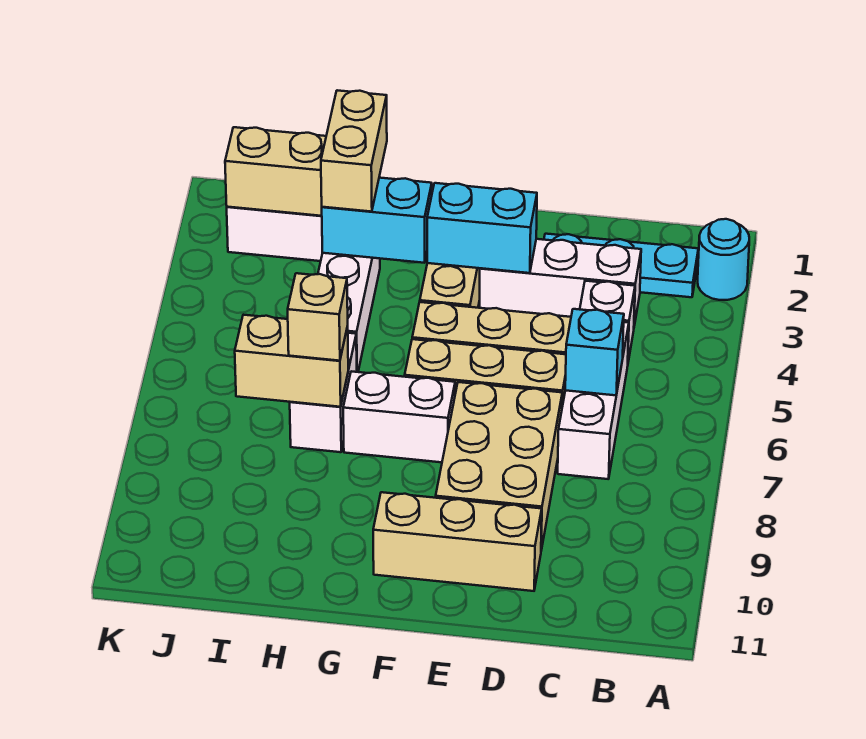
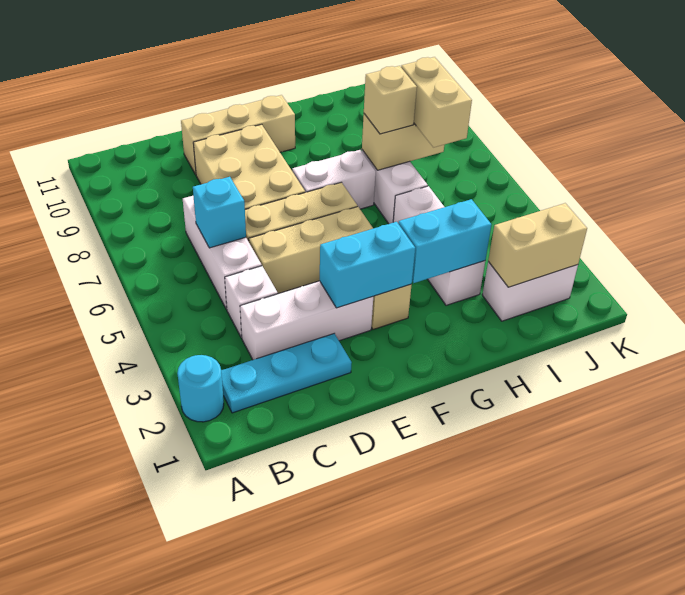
tan 1x2 brick [321,90,387,212] -> tan 1x2 brick moved to [401,57,472,147]

